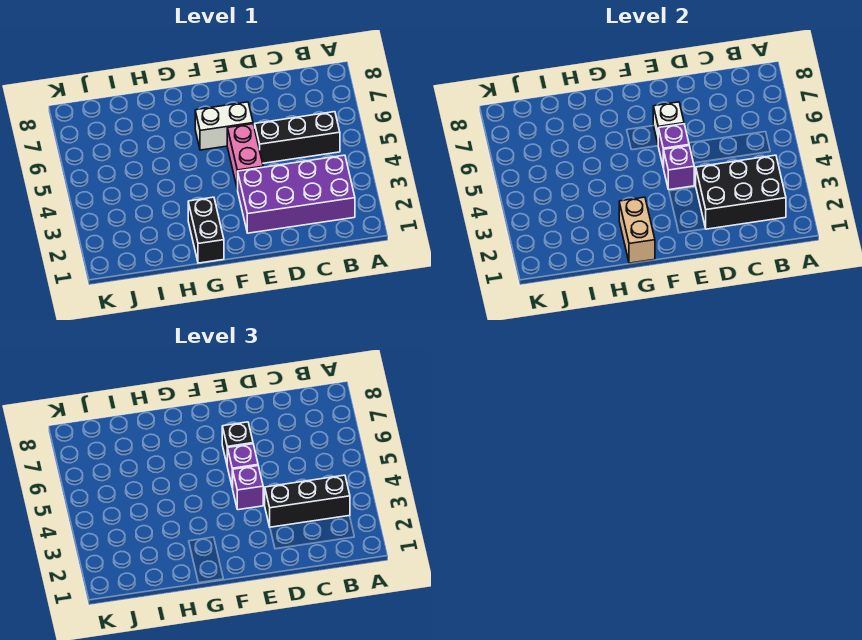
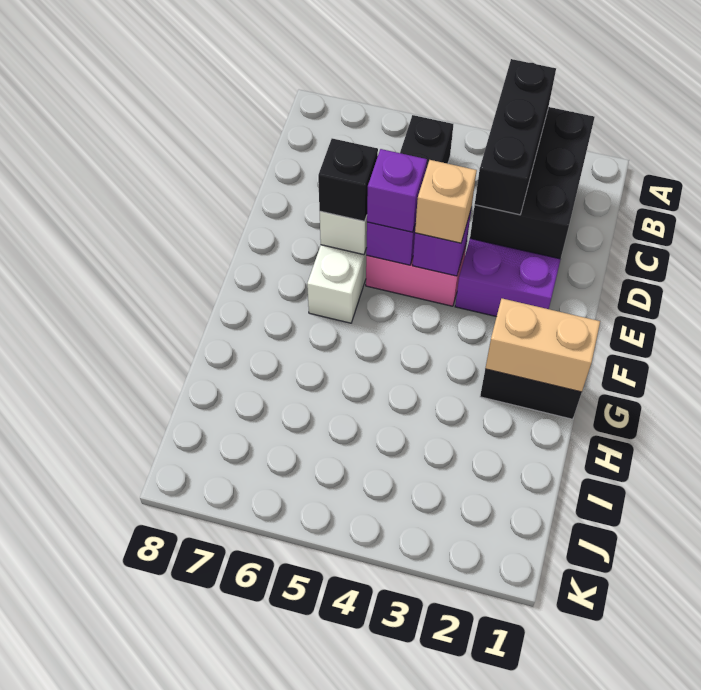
purple 1x1 brick [233,466,263,510] -> tan 1x1 brick [415,160,477,243]

